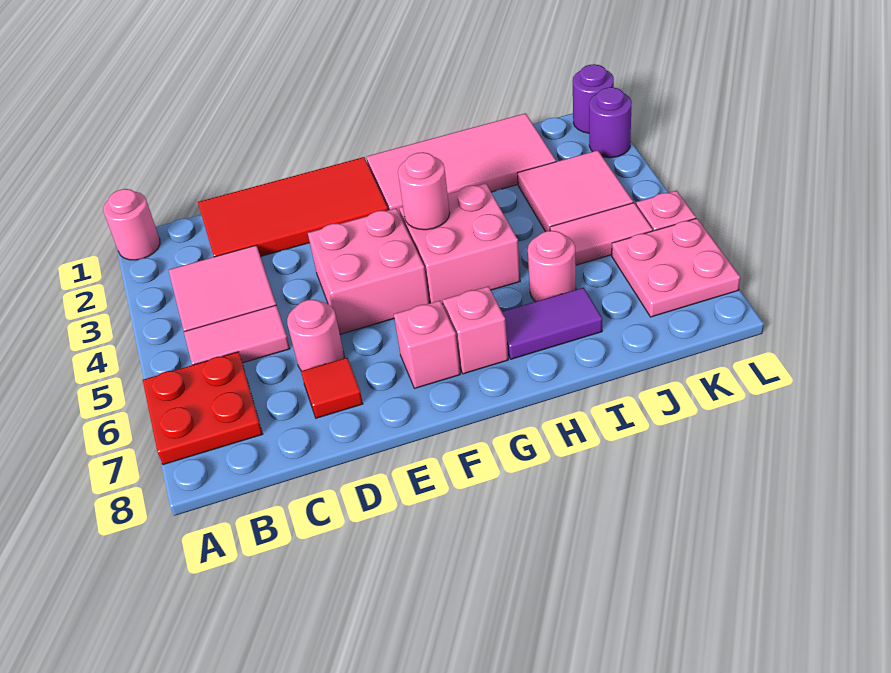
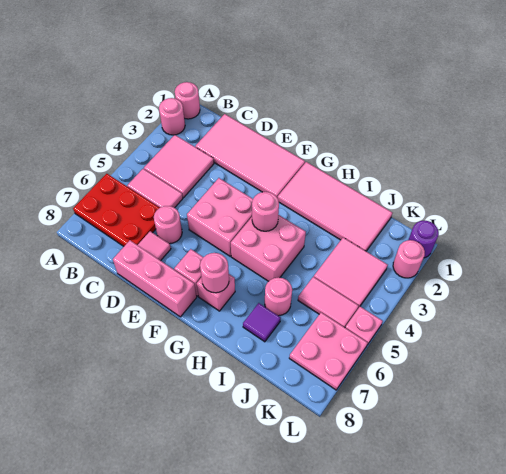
none -> pink 1x1 round brick [159,98,185,135]
red 2x2 plate [143,352,263,465] -> red 2x3 plate [73,174,159,246]
red 2x4 tile [198,157,388,257] -> pink 2x4 tile [195,114,305,198]
red 1x1 tile [301,358,363,418] -> pink 1x1 tile [138,231,171,261]
none -> pink 1x3 brick [113,240,197,317]
none -> pink 1x1 round brick [200,253,229,293]
purple 1x2 tile [502,287,602,359] -> purple 1x1 tile [243,303,281,342]
purple 1x1 round brick [589,87,632,158] -> pink 1x1 round brick [393,240,425,278]

